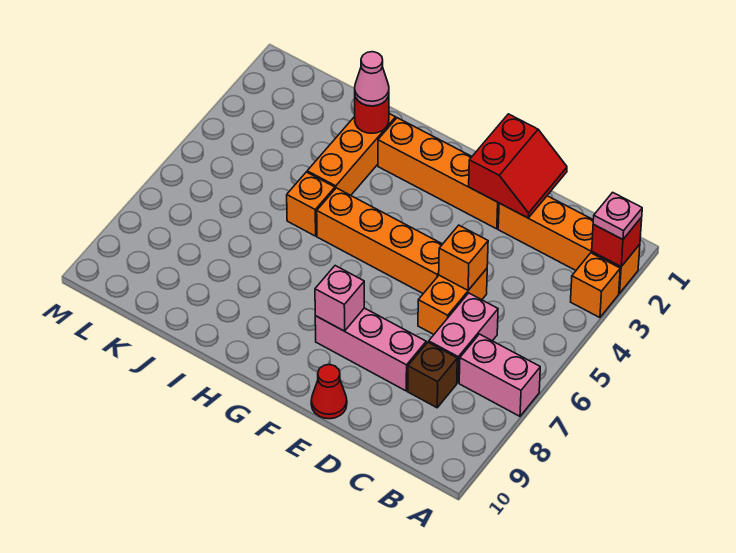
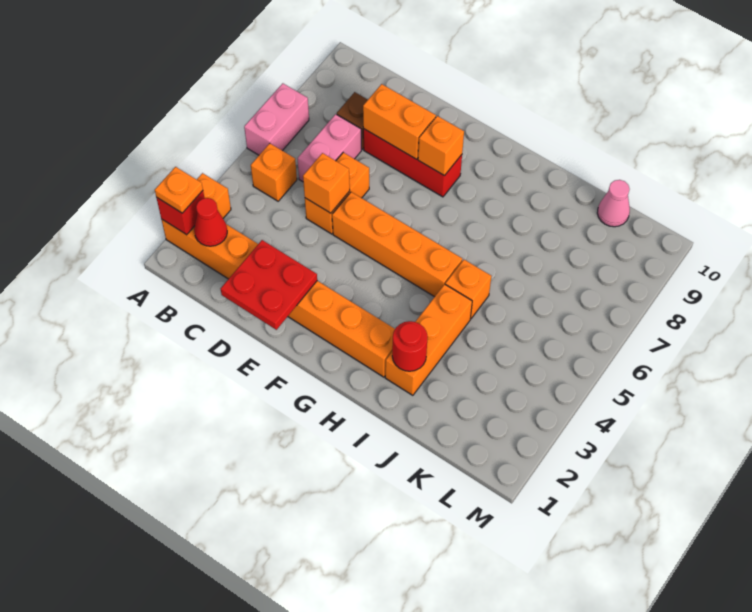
pink 1x1 plate [593,192,642,240] -> orange 1x1 plate [155,167,203,213]
pink 1x2 brick [459,334,540,416] -> pink 1x2 brick turned to [244,83,309,155]
none -> orange 1x1 brick [251,143,297,201]
red 2x2 slope [469,114,567,218] -> red 2x2 plate [221,240,317,330]
pink 1x3 brick [315,308,426,391] -> red 1x3 brick [363,129,462,197]
none -> orange 1x2 brick [363,84,436,159]
red 1x1 cone [311,365,347,419] -> red 1x1 cone moved to [194,198,227,246]
pink 1x1 brick [315,266,364,331] -> orange 1x1 brick [418,116,464,176]
pink 1x1 cone [355,52,389,106] -> pink 1x1 cone moved to [597,180,630,227]

